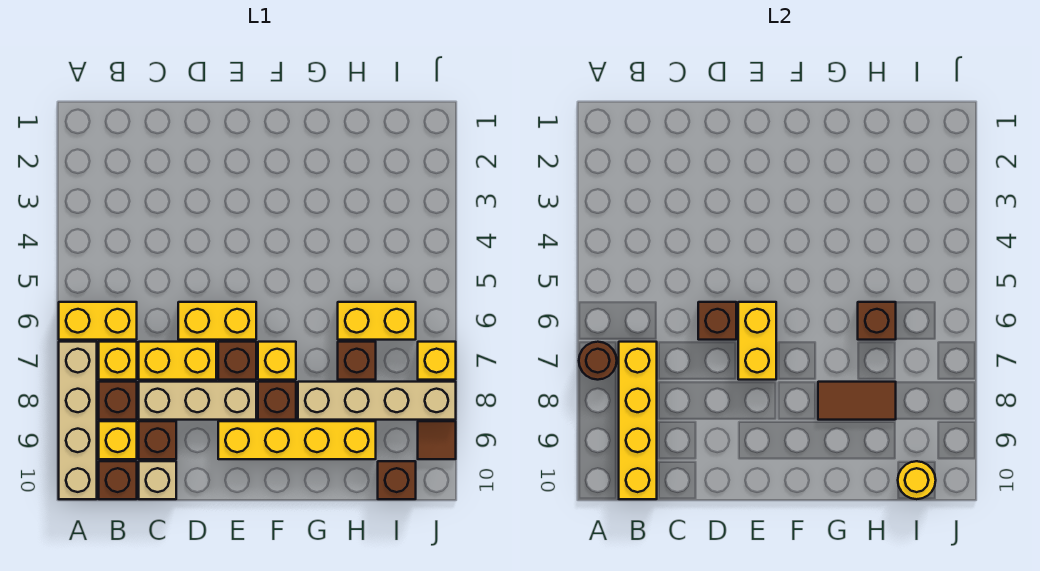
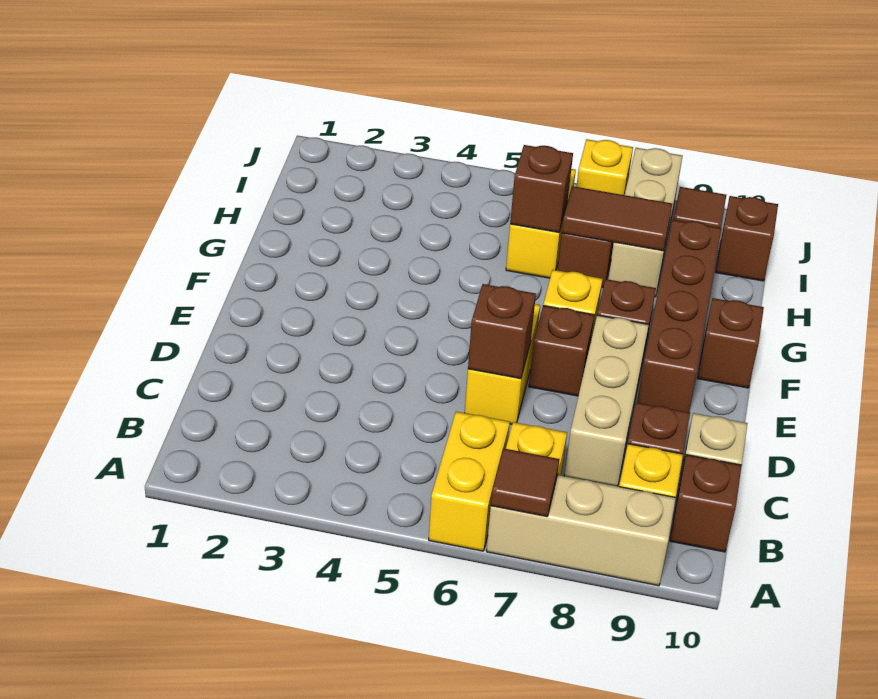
tan 1x4 brick [59,342,97,499] -> tan 1x3 brick [486,475,676,586]
brown 1x1 round brick [579,342,617,380] -> brown 1x1 tile [491,448,559,517]
yellow 1x4 brick [619,342,657,499] -> none
brown 1x1 brick [99,382,137,420] -> brown 1x1 brick moved to [697,298,764,388]
yellow 1x2 brick [139,342,216,380] -> none
yellow 1x2 brick [738,302,776,380] -> none
yellow 1x4 brick [218,421,376,459] -> brown 1x4 brick [637,220,721,412]
tan 1x4 brick [298,382,456,420] -> tan 1x3 brick [608,148,682,297]
brown 1x2 tile [818,382,896,420] -> brown 1x2 tile turned to [562,186,672,251]
yellow 1x1 round brick [898,461,936,499] -> none

